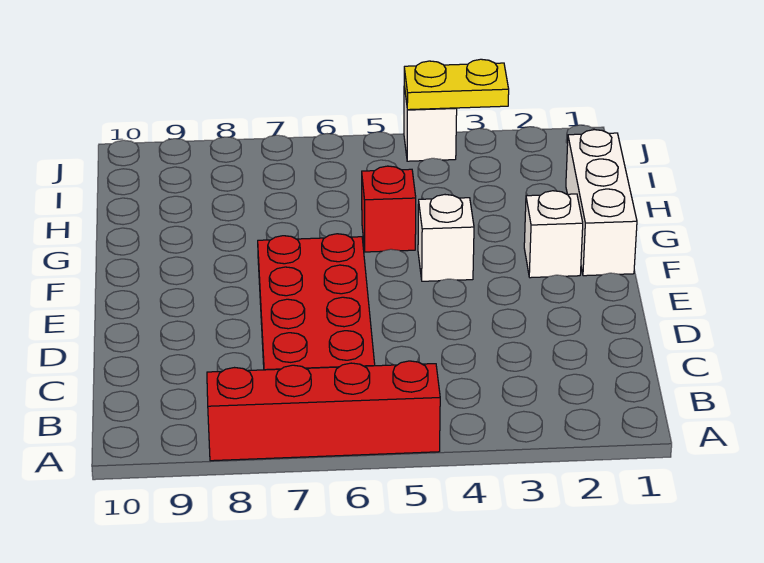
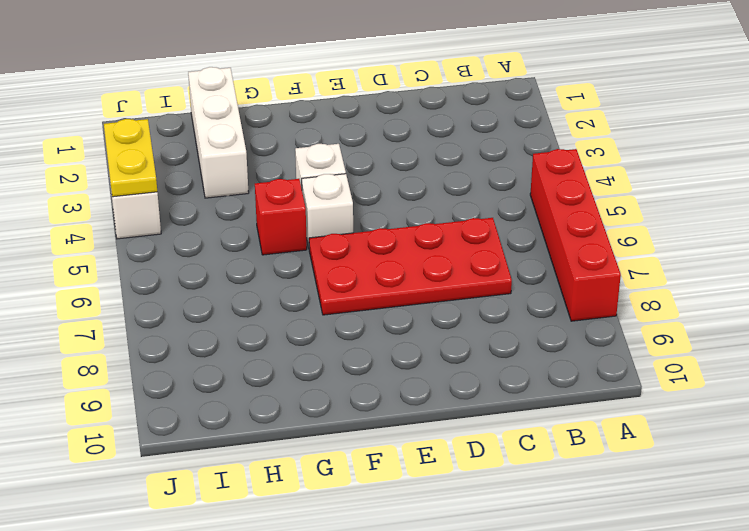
white 1x3 brick [566,130,637,276] -> white 1x3 brick turned to [188,67,249,198]
white 1x1 brick [524,191,583,278] -> white 1x1 brick moved to [302,174,353,247]

